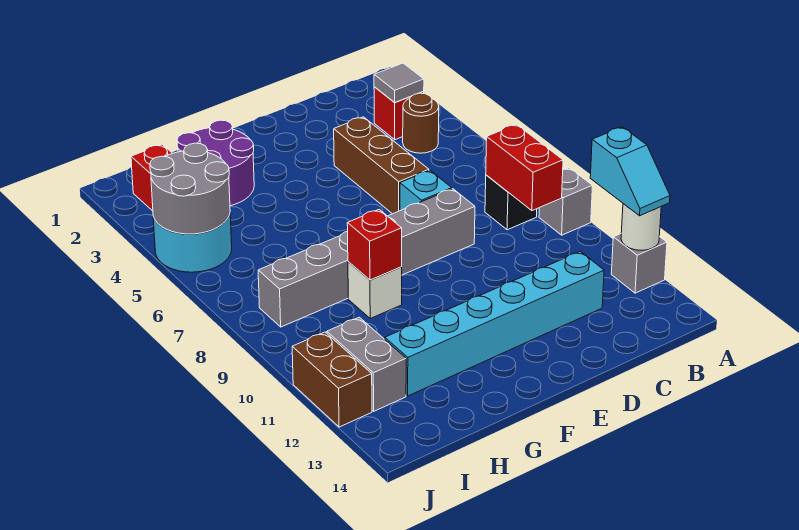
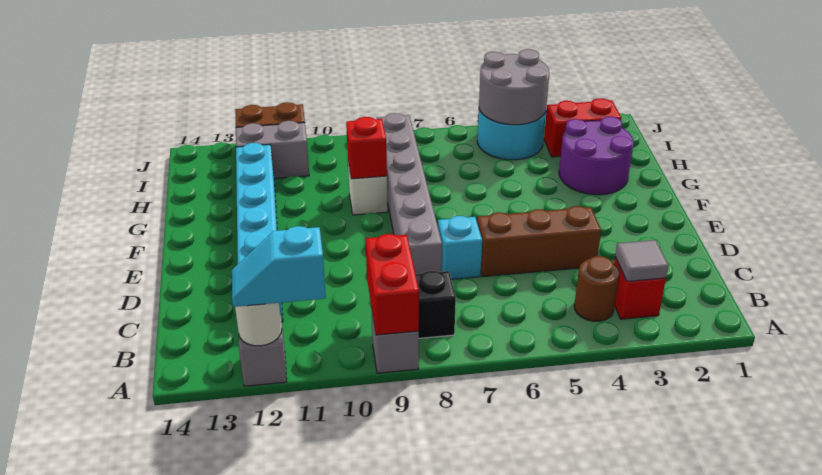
red 1x2 brick [486,124,563,211] -> red 1x2 brick turned to [366,234,419,335]

